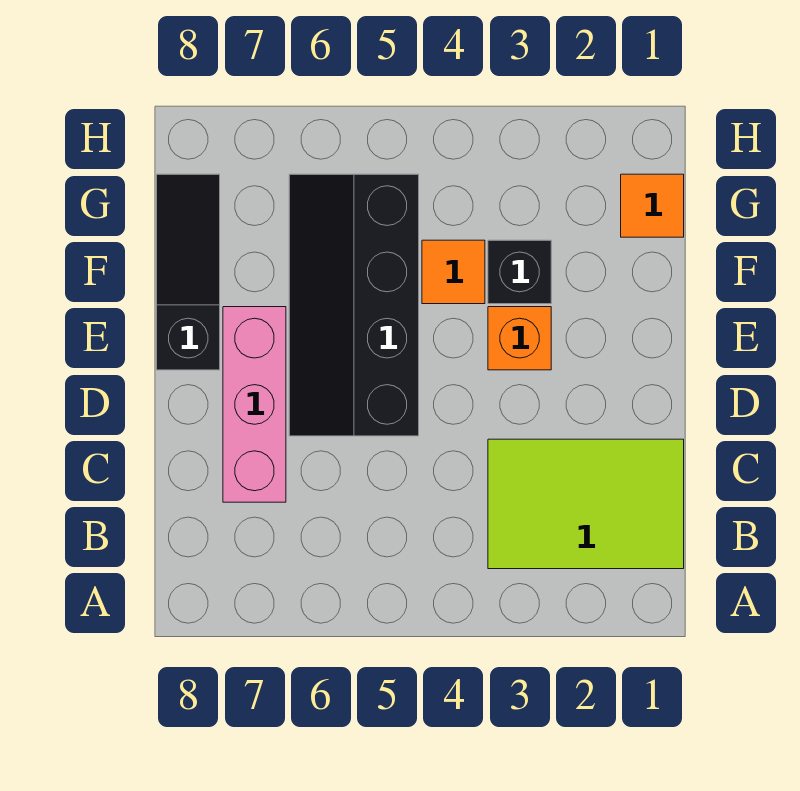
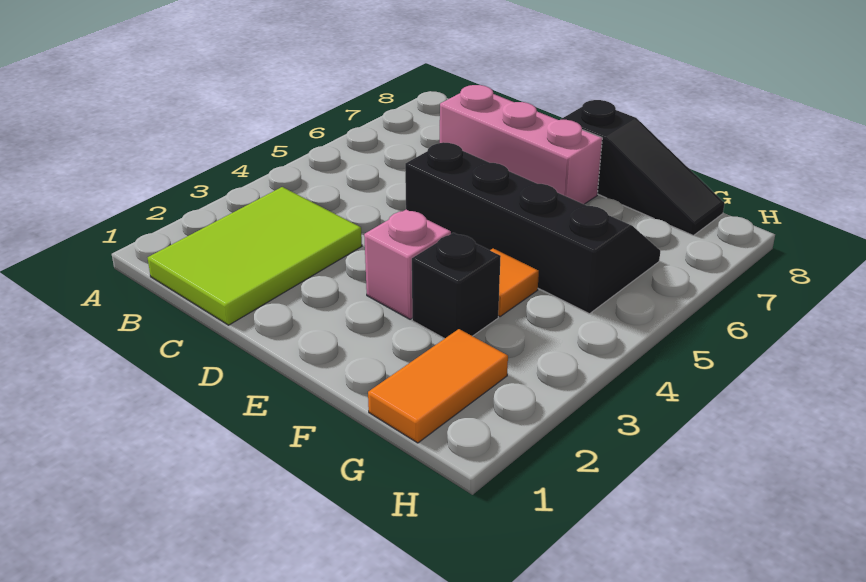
orange 1x1 brick [488,307,551,370] -> pink 1x1 brick [364,210,451,319]
orange 1x1 tile [621,174,684,237] -> orange 1x2 tile [368,329,508,443]

